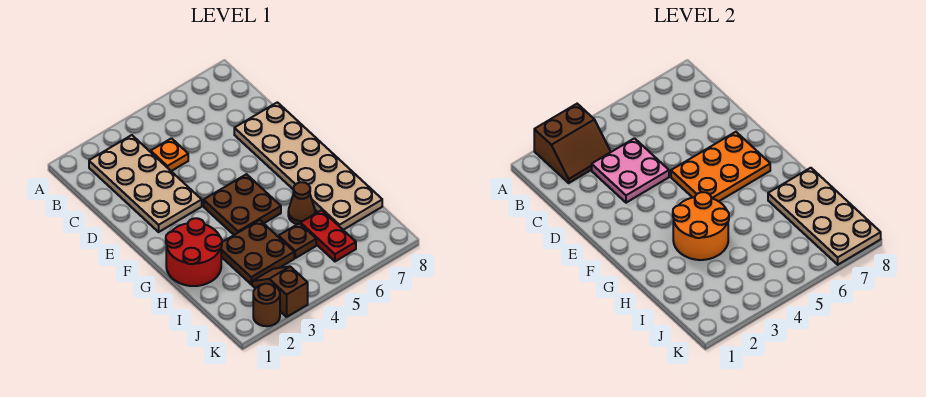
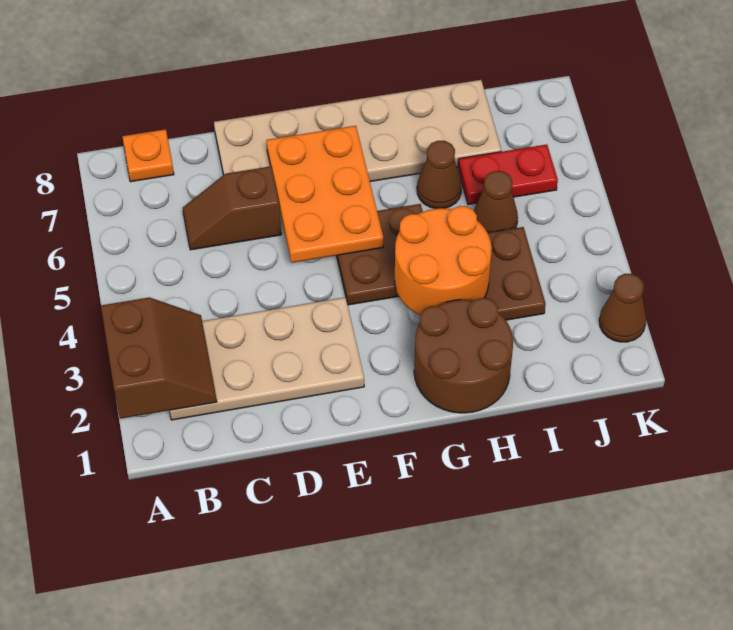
pink 2x2 plate [592,138,669,203] -> none
orange 1x1 plate [151,138,188,171] -> orange 1x1 plate moved to [122,129,174,182]
red 2x2 round brick [166,218,222,286] -> brown 2x2 round brick [414,298,513,413]
tan 2x4 plate [768,168,881,265] -> none
brown 1x1 plate [279,223,316,258] -> brown 1x1 cone [474,171,518,233]
brown 1x2 slope [252,266,308,317] -> brown 1x2 slope moved to [183,166,281,250]
brown 1x1 round brick [253,284,280,326] -> brown 1x1 cone [599,274,646,342]

